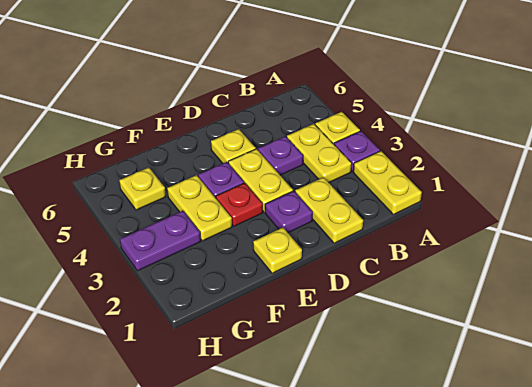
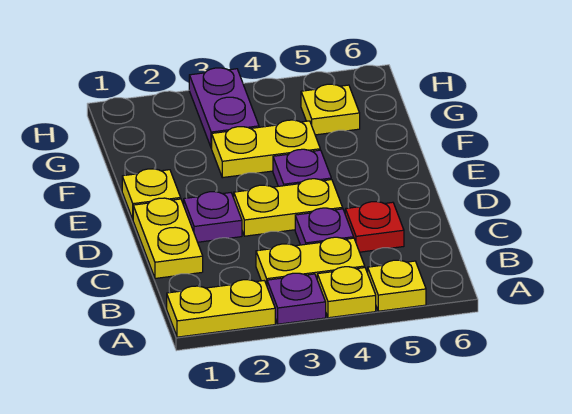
yellow 1x2 plate [295,177,363,243] -> yellow 1x2 plate turned to [133,198,203,278]
yellow 1x1 plate [211,129,256,163] -> yellow 1x1 plate moved to [368,260,426,311]
red 1x1 plate [216,183,263,226] -> red 1x1 plate moved to [345,202,404,252]

